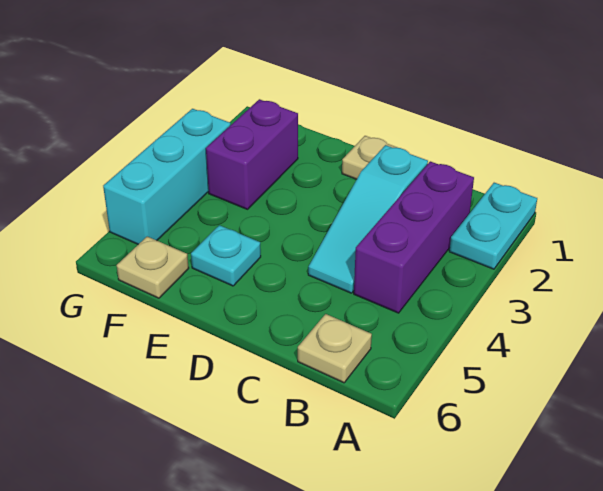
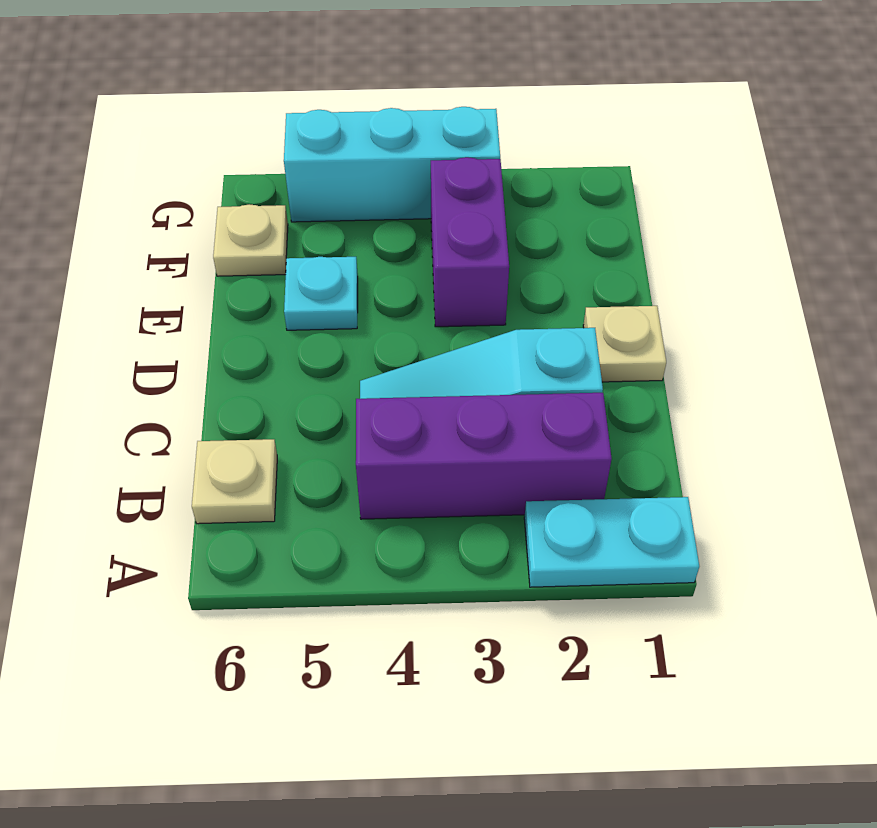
purple 1x2 brick [206,99,298,209] -> purple 1x2 brick turned to [431,157,509,327]

